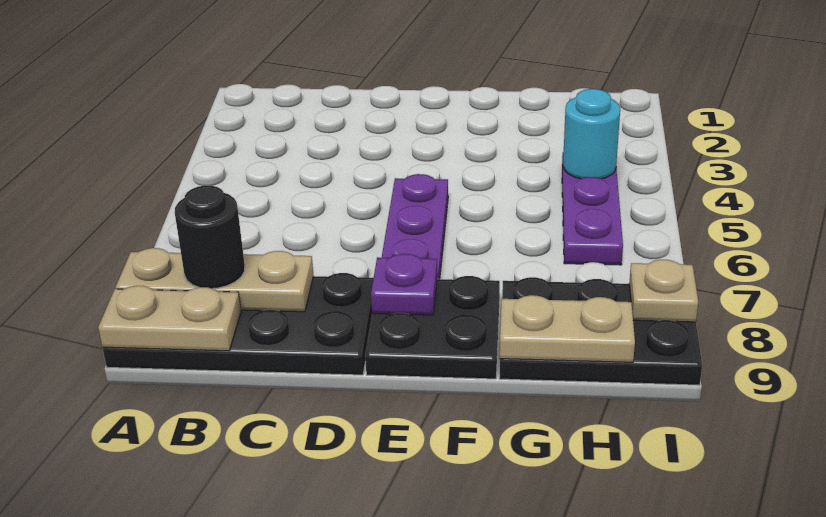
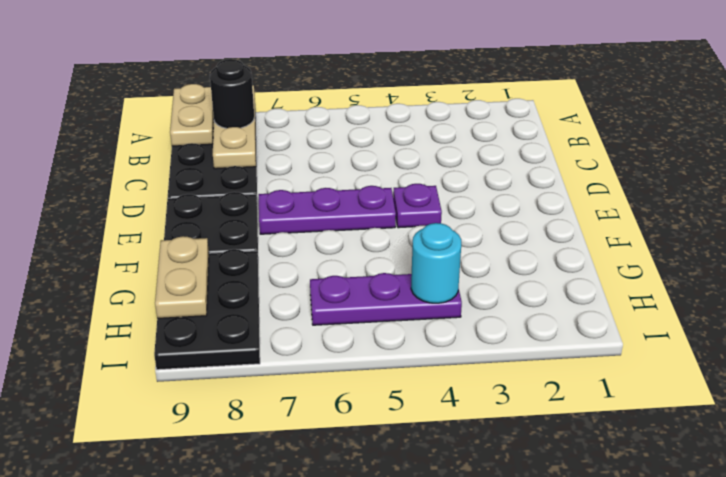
purple 1x1 plate [371,254,437,315] -> purple 1x1 plate moved to [393,184,442,228]
tan 1x1 plate [629,260,698,322] -> none

